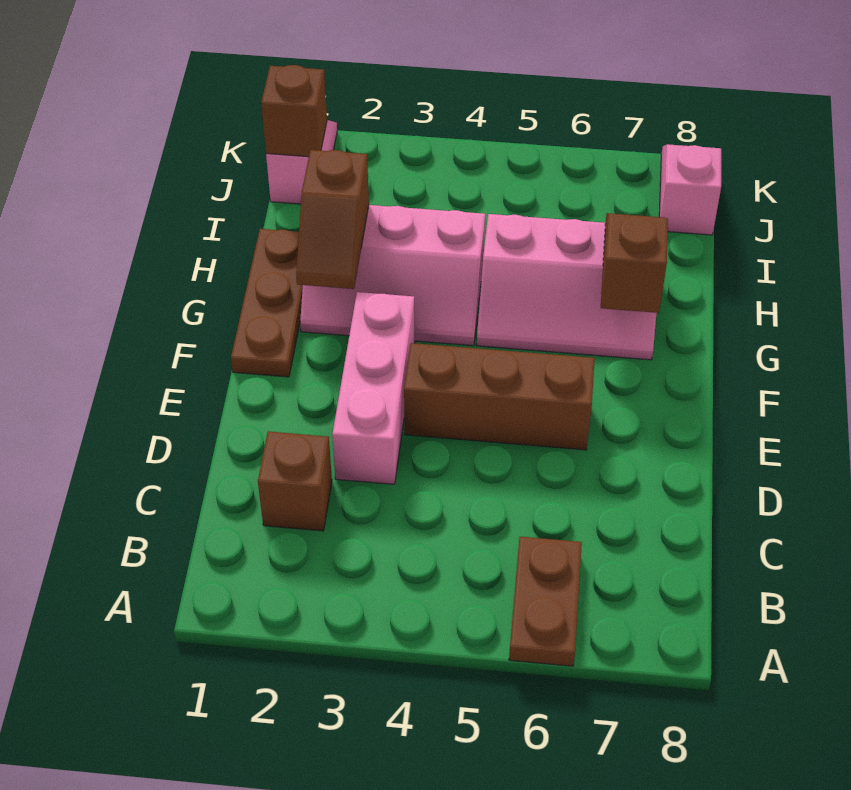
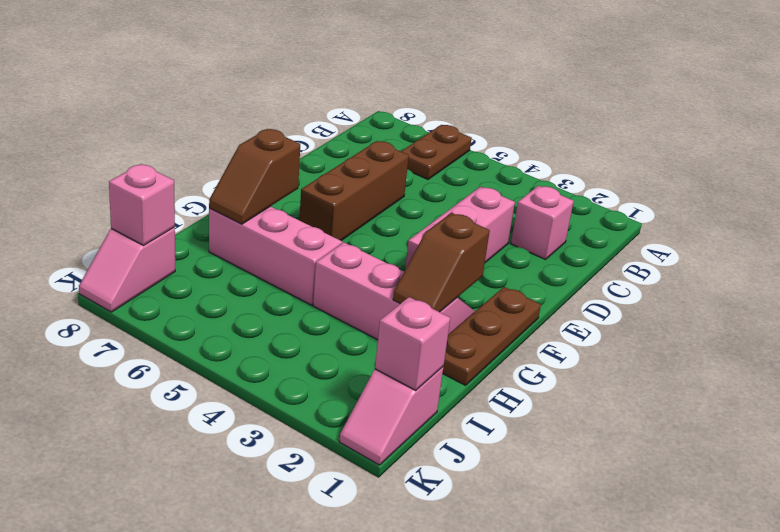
brown 1x1 brick [258,431,332,531] -> pink 1x1 brick [511,186,574,260]
brown 1x3 brick [404,343,595,450] -> brown 1x3 brick turned to [299,141,409,241]
brown 1x2 slope [296,150,369,289] -> brown 1x2 slope turned to [393,213,490,312]
brown 1x1 brick [261,65,327,157] -> pink 1x1 brick [375,297,450,390]
none -> pink 1x1 brick [109,164,175,245]

